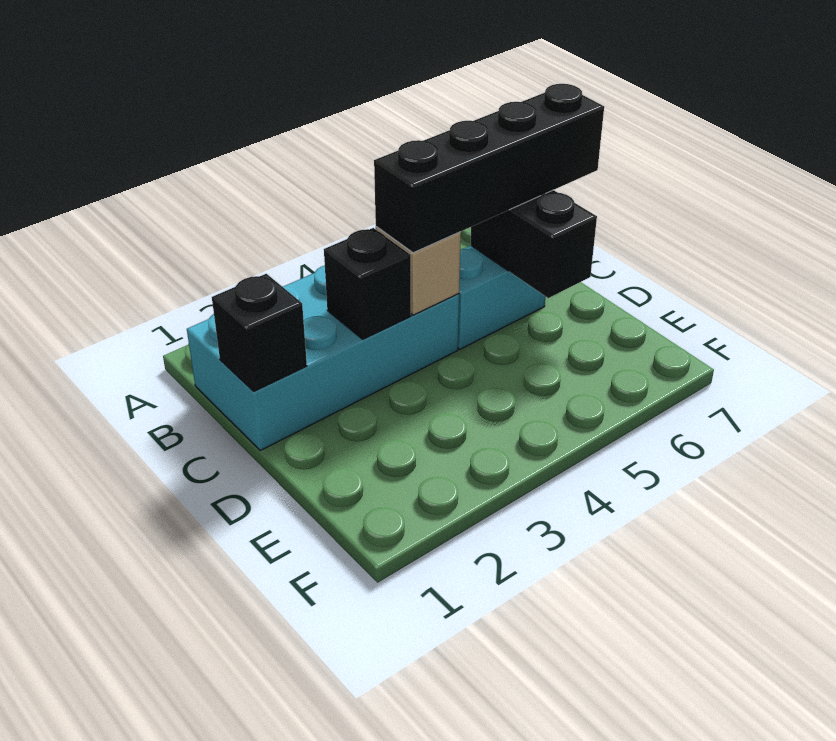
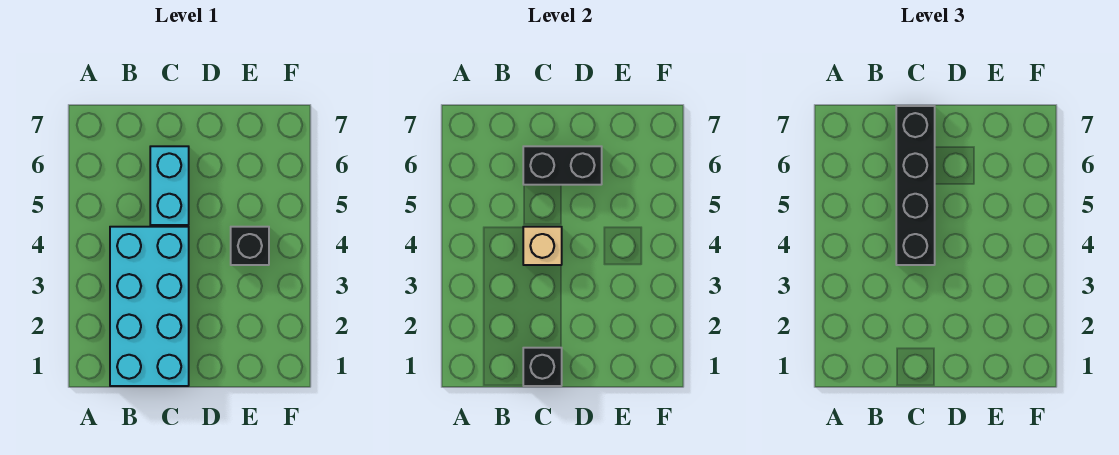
black 1x1 brick [324,228,411,339] -> black 1x1 brick moved to [231,227,269,265]

